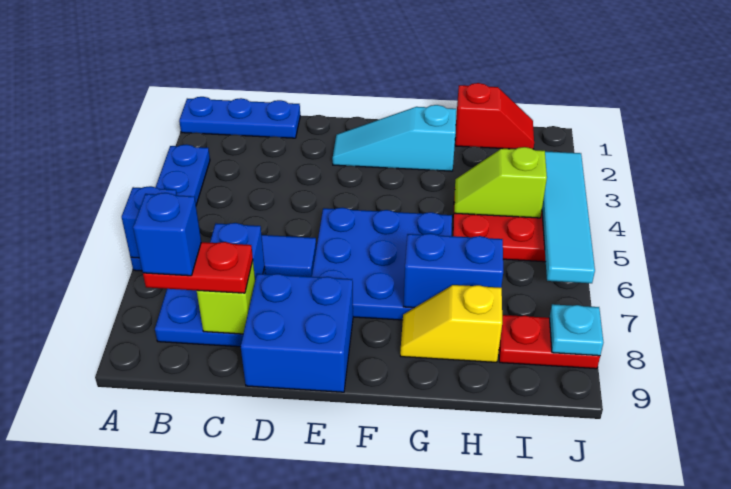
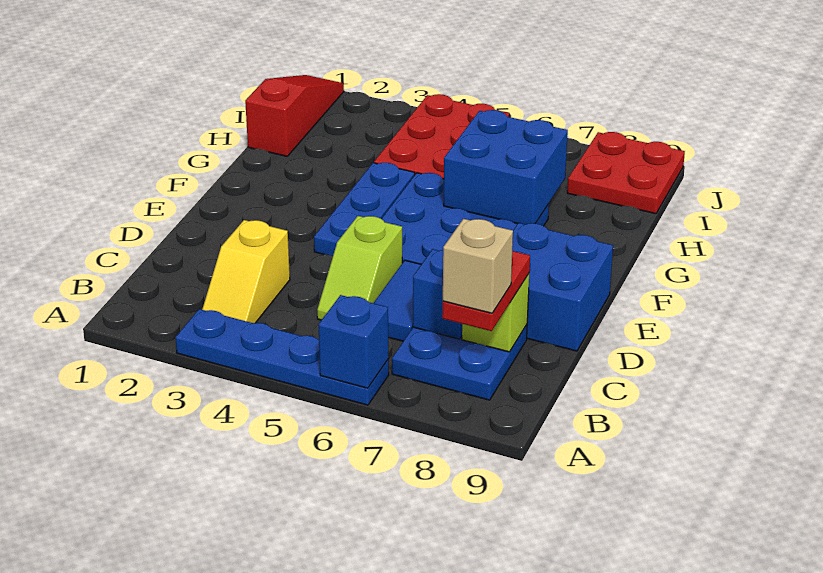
blue 1x3 plate [179,97,300,138] -> blue 1x3 plate moved to [314,163,415,256]
blue 1x1 brick [133,193,201,276] -> tan 1x1 brick [443,219,513,313]
cyan 1x3 slope [332,105,456,171] -> none
blue 1x2 brick [403,233,503,308] -> blue 2x2 brick [444,110,568,224]
yellow 1x2 slope [400,285,502,362] -> yellow 1x2 slope moved to [202,220,290,323]
red 1x2 slope [455,83,534,149] -> red 1x3 slope [245,75,344,156]
lime 1x2 slope [454,147,547,218] -> lime 1x2 slope moved to [317,216,402,320]
red 1x2 plate [499,315,600,369] -> red 2x2 plate [567,132,685,214]
cyan 1x4 tile [542,151,595,283] -> none
cyan 1x1 plate [549,304,603,356] -> none

